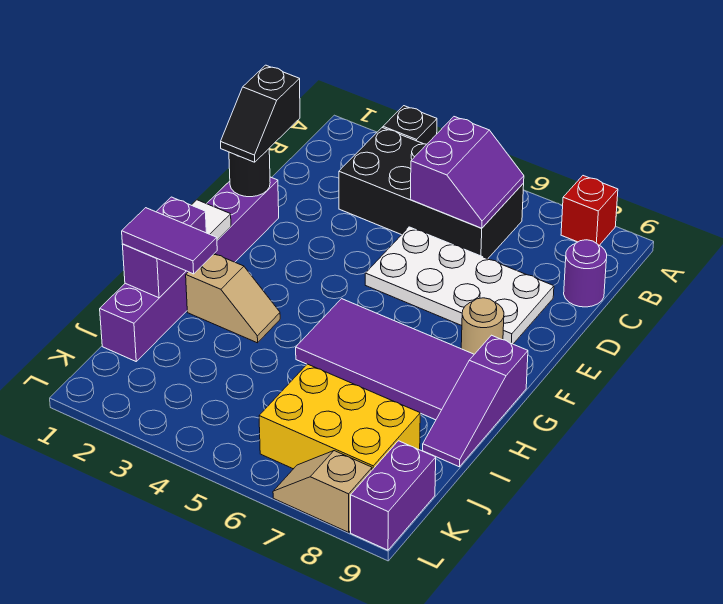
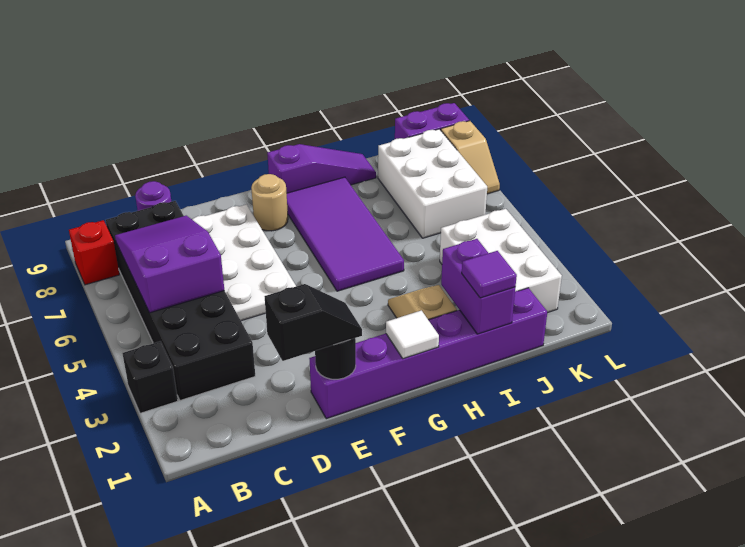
black 2x4 brick [339,128,524,259] -> black 2x6 brick [106,201,255,401]
purple 2x2 slope [410,117,524,228] -> purple 2x3 slope [115,216,224,313]
purple 1x2 brick [122,197,206,298] -> purple 1x2 brick turned to [441,239,515,334]
purple 1x2 tile [122,208,217,274] -> purple 1x1 tile [462,251,517,298]
none -> white 2x3 brick [440,209,562,313]
yellow 2x3 brick [259,364,420,470] -> white 2x3 brick [378,129,487,238]

